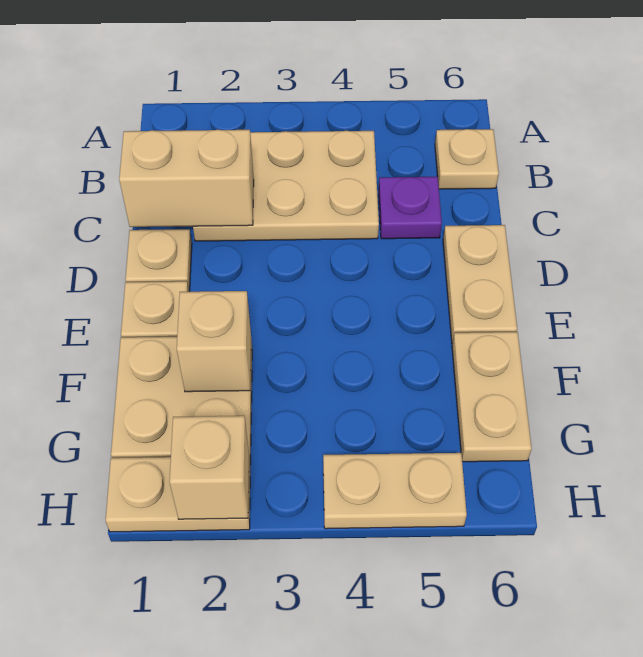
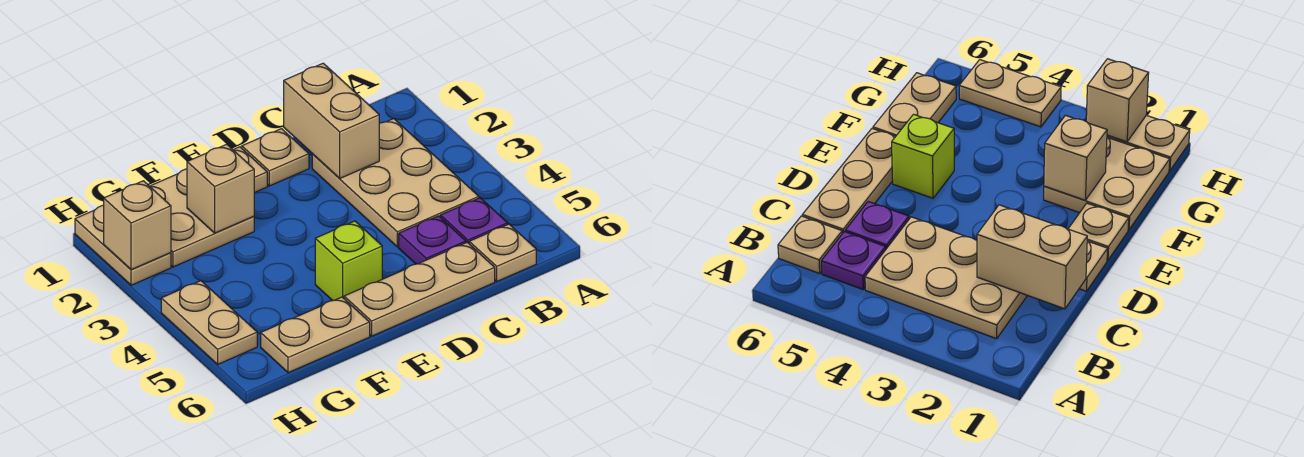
none -> purple 1x1 plate [440,198,508,243]
tan 1x2 plate [443,225,517,343] -> tan 1x3 plate [344,242,495,336]
none -> lime 1x1 brick [315,221,382,301]

